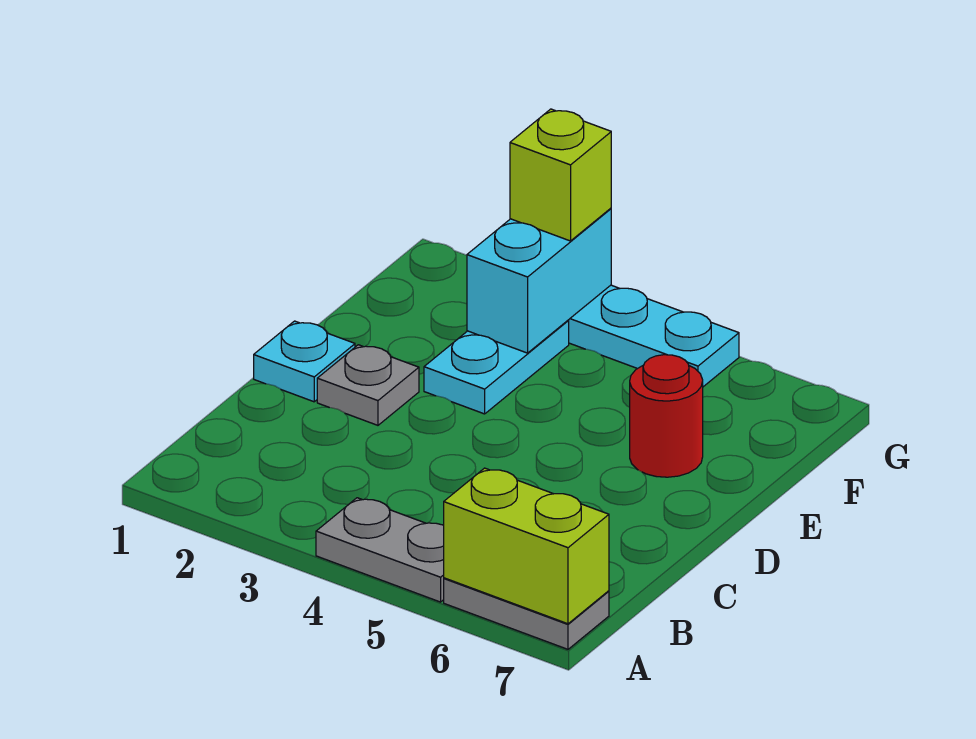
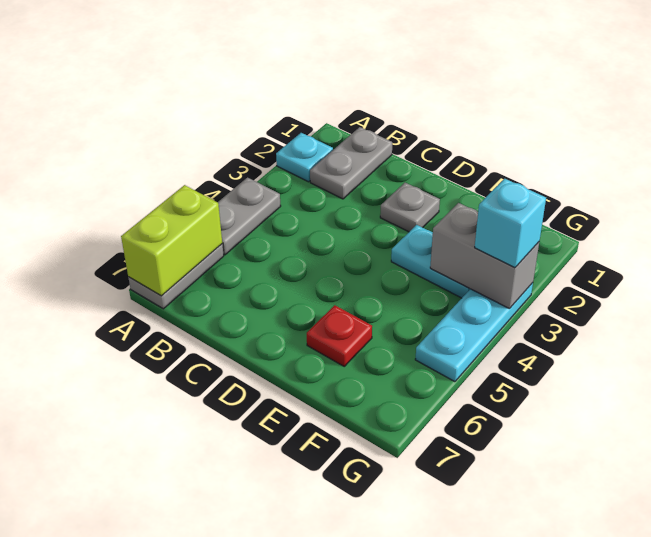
none -> grey 1x2 plate [310,127,392,199]
cyan 1x1 plate [254,321,355,402] -> cyan 1x1 plate moved to [276,133,333,182]
red 1x1 round brick [630,355,703,477] -> red 1x1 plate [307,305,372,366]
cyan 1x2 brick [467,208,611,353] -> grey 1x2 brick [430,203,539,309]
lime 1x1 brick [510,109,611,241] -> cyan 1x1 brick [475,179,546,268]

